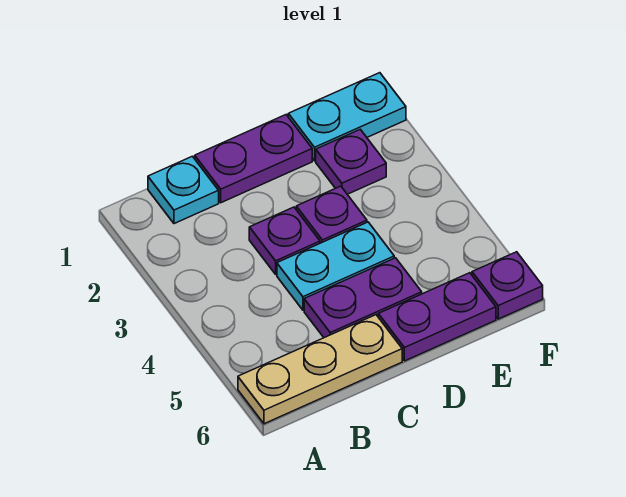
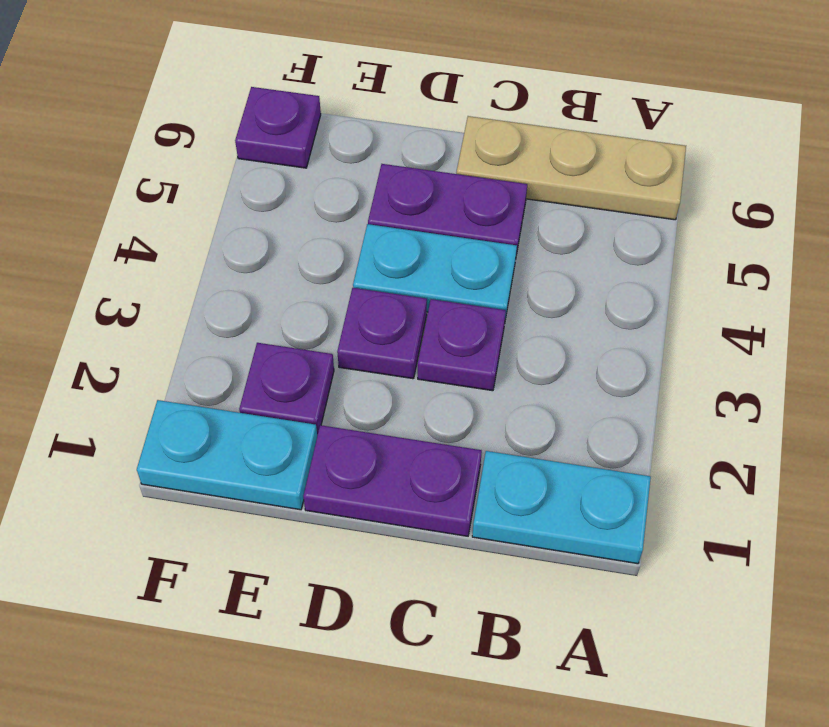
cyan 1x1 plate [148,156,219,224] -> cyan 1x2 plate [472,451,651,564]
purple 1x2 plate [378,273,496,361] -> none

